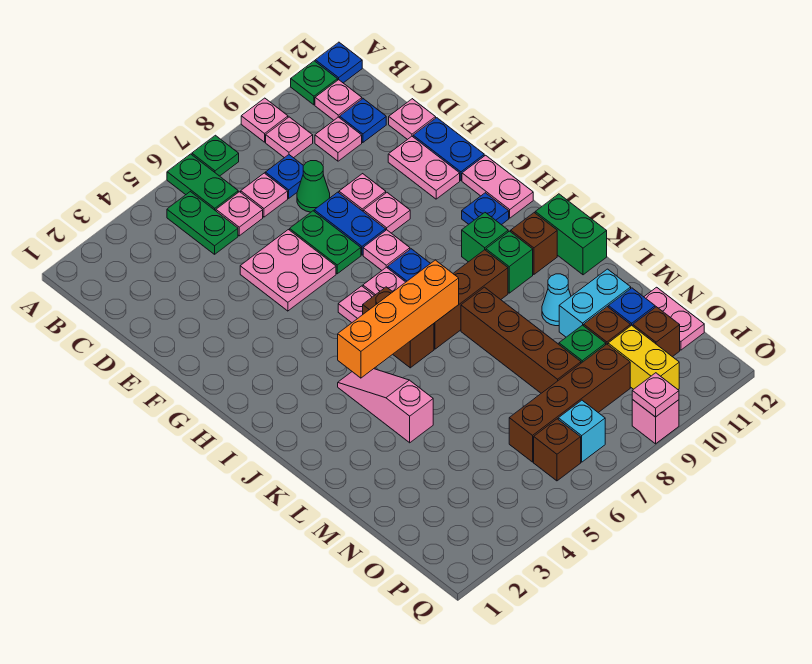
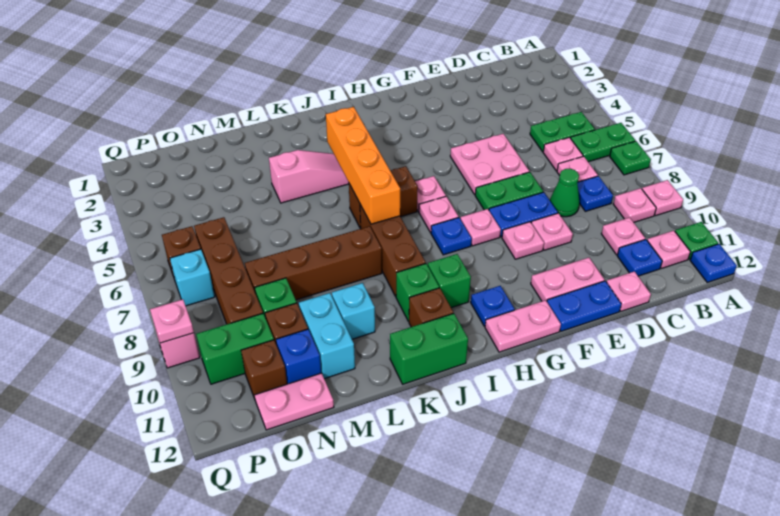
cyan 1x1 cone [542,274,571,326] -> cyan 1x1 brick [332,283,375,339]
yellow 1x2 brick [608,325,679,389] -> green 1x2 brick [196,314,274,384]

